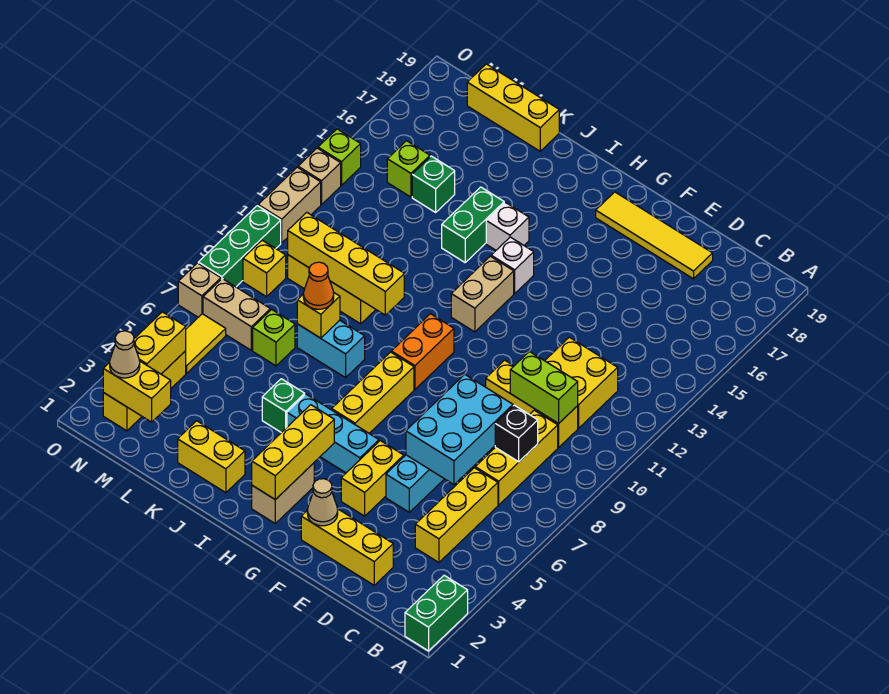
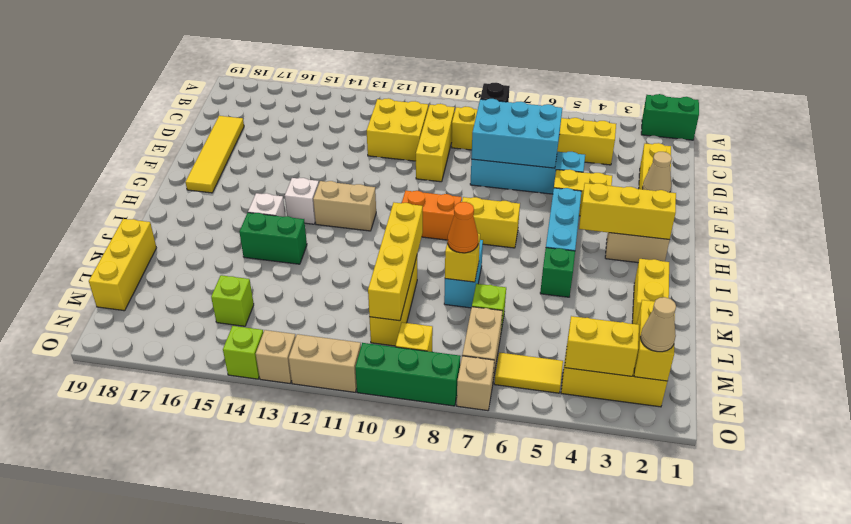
lime 1x2 brick [510,351,578,424] -> none
yellow 1x3 brick [332,352,414,433] -> yellow 1x2 brick [462,197,520,248]
green 1x1 brick [412,156,455,212] -> none

